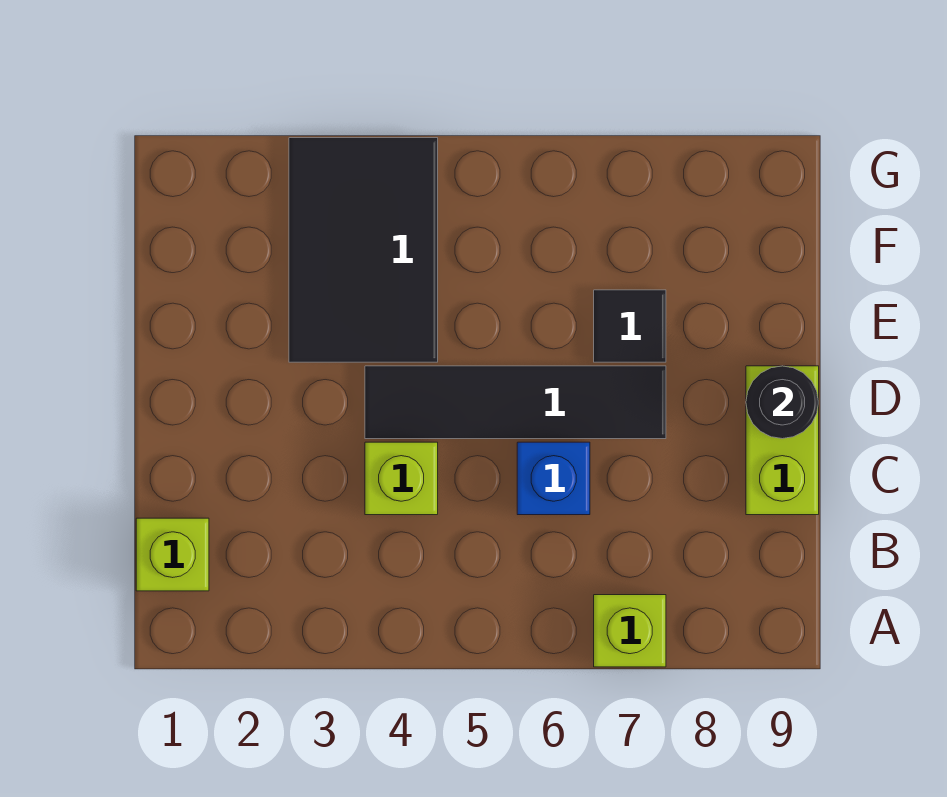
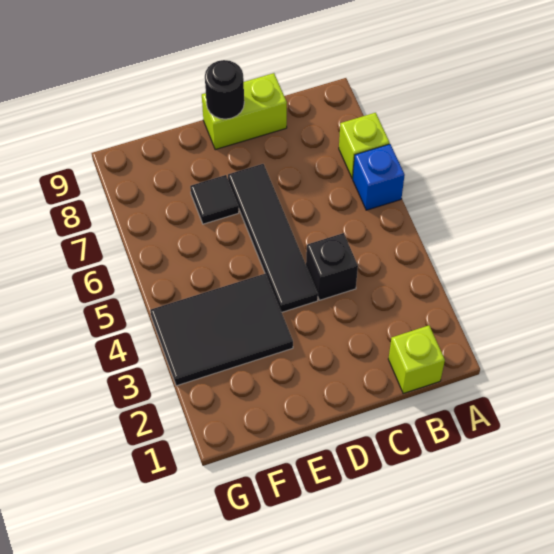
lime 1x1 brick [365,442,438,515] -> black 1x1 brick [306,233,358,300]
blue 1x1 brick [517,442,590,515] -> blue 1x1 brick moved to [353,144,405,210]

